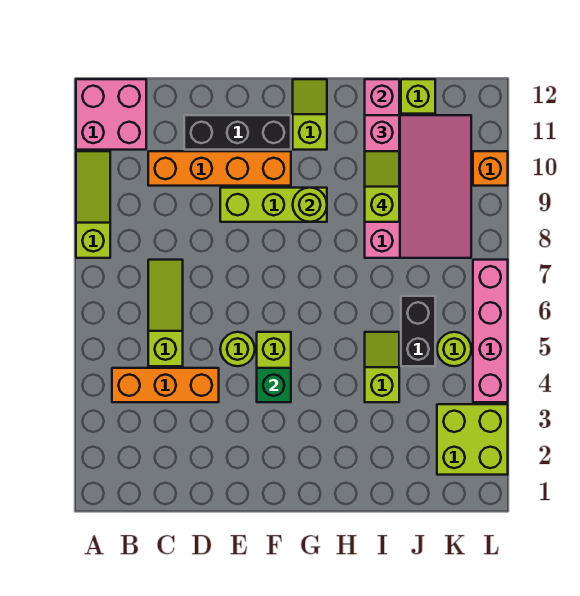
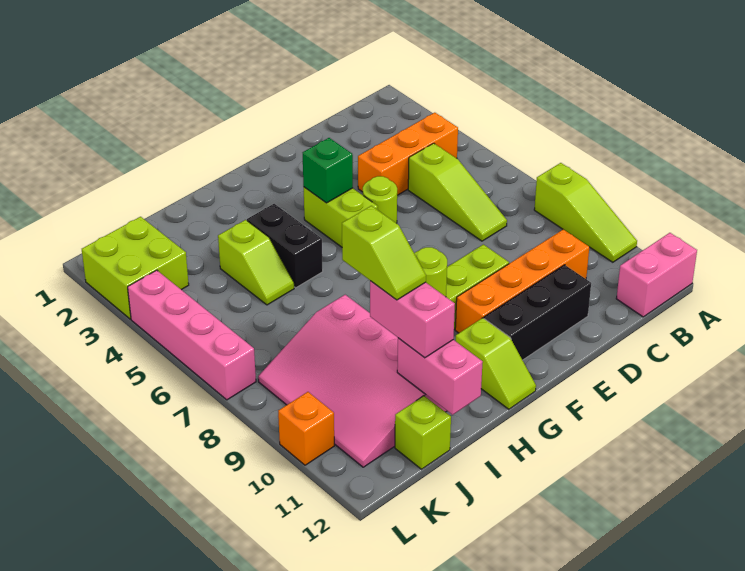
pink 2x2 brick [76,79,146,150] -> pink 1x2 brick [616,233,697,317]
black 1x2 brick [401,296,435,366] -> black 1x2 brick moved to [247,204,323,288]
lime 1x1 round brick [437,332,471,366] -> none

